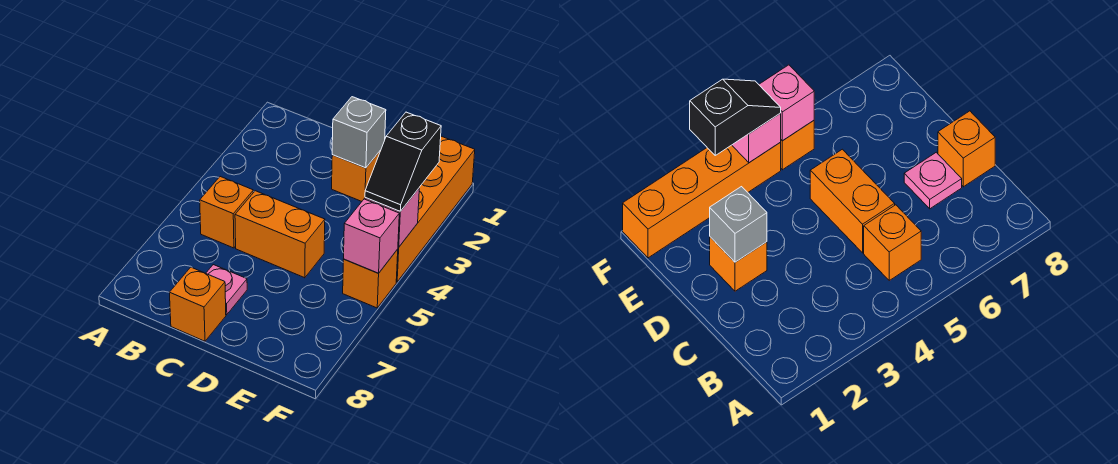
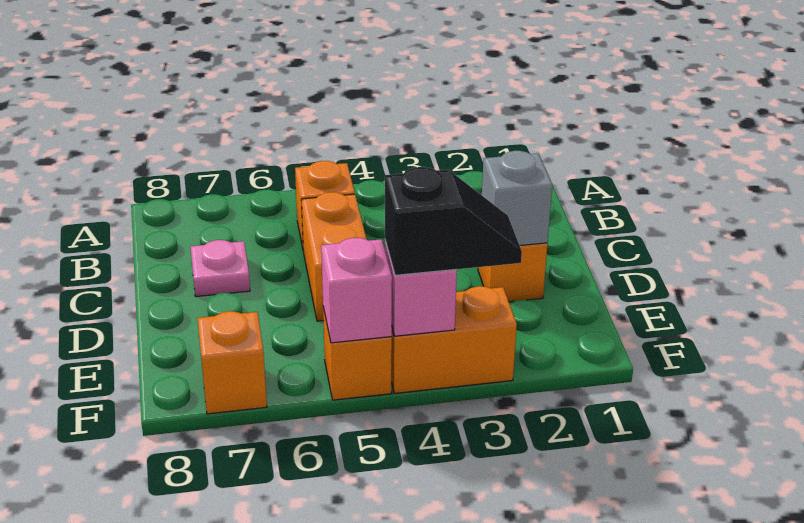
orange 1x1 brick [169,267,226,341] -> orange 1x1 brick moved to [197,311,267,414]
orange 1x4 brick [396,136,475,282] -> orange 1x2 brick [391,286,517,393]
black 1x2 slope [365,112,441,211] -> black 1x2 slope turned to [385,167,522,275]

